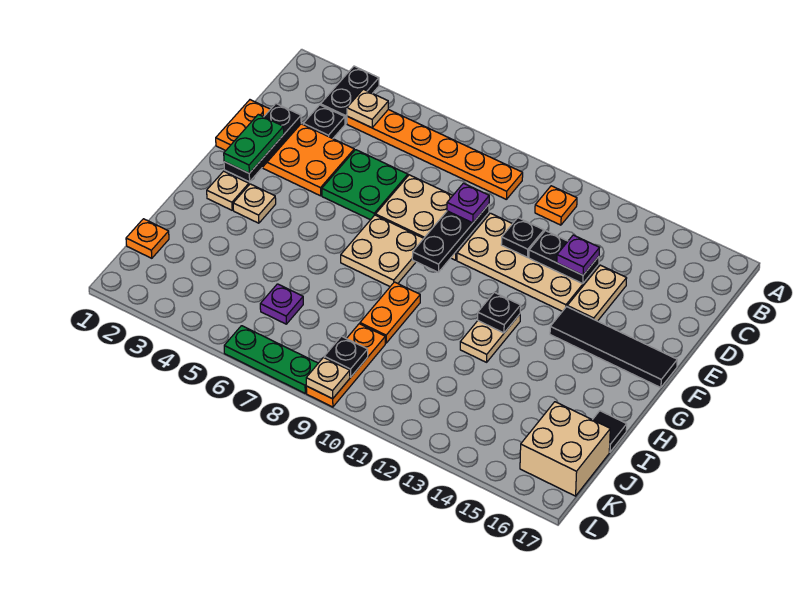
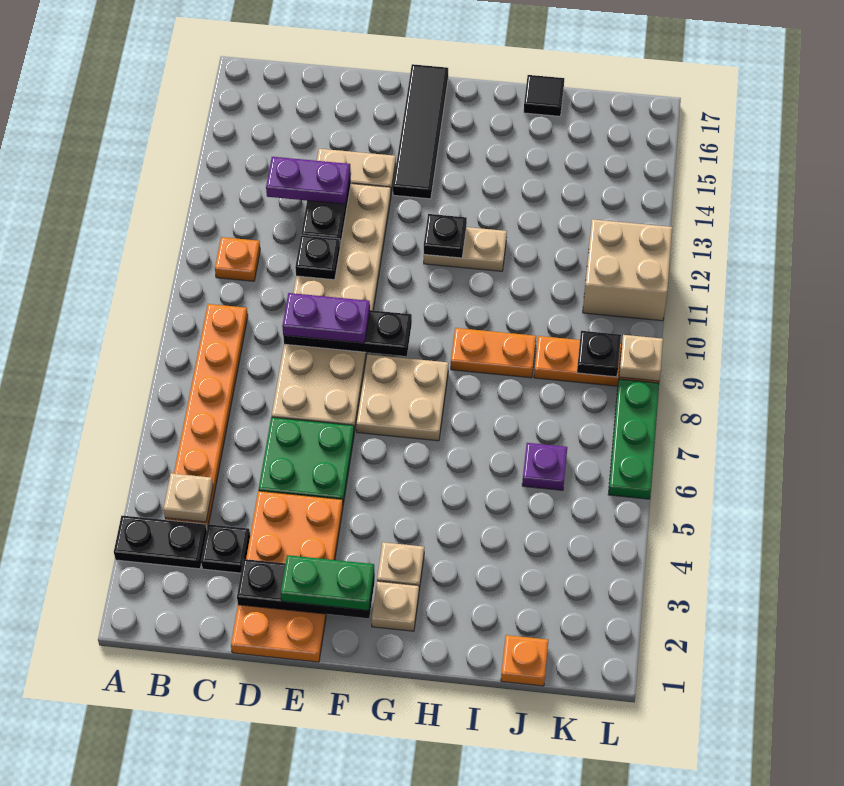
purple 1x1 plate [447,183,489,223] -> purple 1x2 plate [282,293,370,343]
purple 1x1 plate [557,235,599,275] -> purple 1x2 plate [266,157,351,204]
tan 2x2 brick [520,402,610,496] -> tan 2x2 brick moved to [583,219,672,321]

